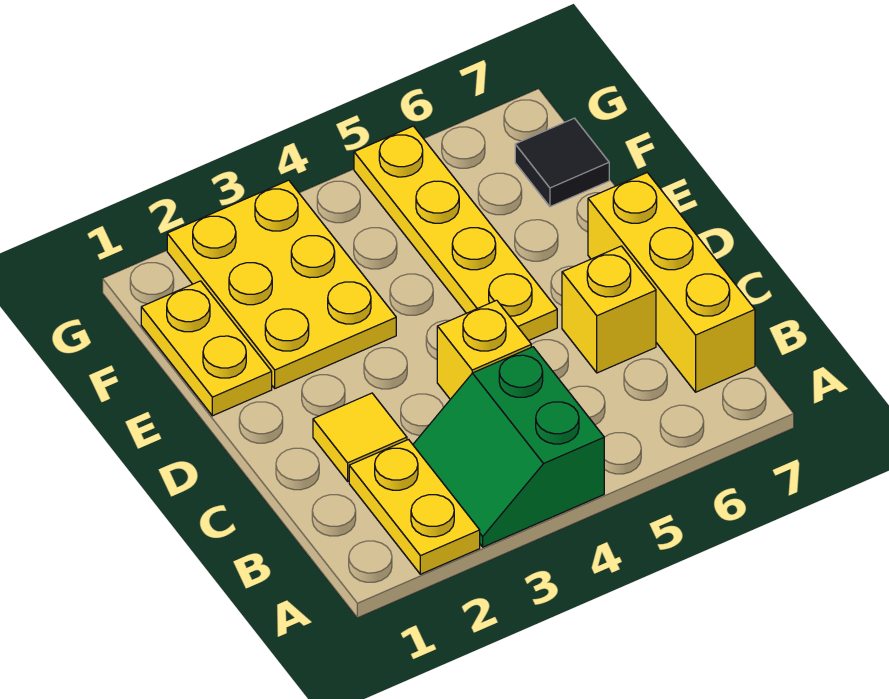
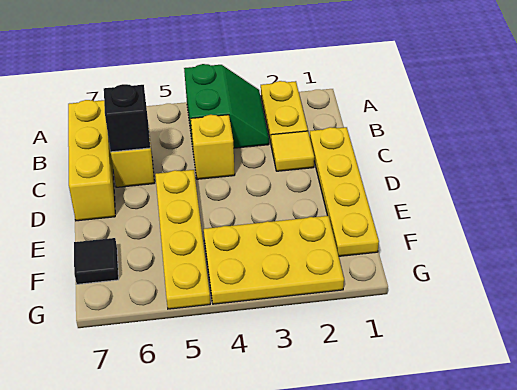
none -> black 1x1 brick [104,84,150,152]
yellow 1x2 plate [141,281,272,416] -> yellow 1x4 plate [310,127,379,256]
yellow 2x3 plate [167,180,396,388] -> yellow 2x3 plate turned to [204,216,344,304]

